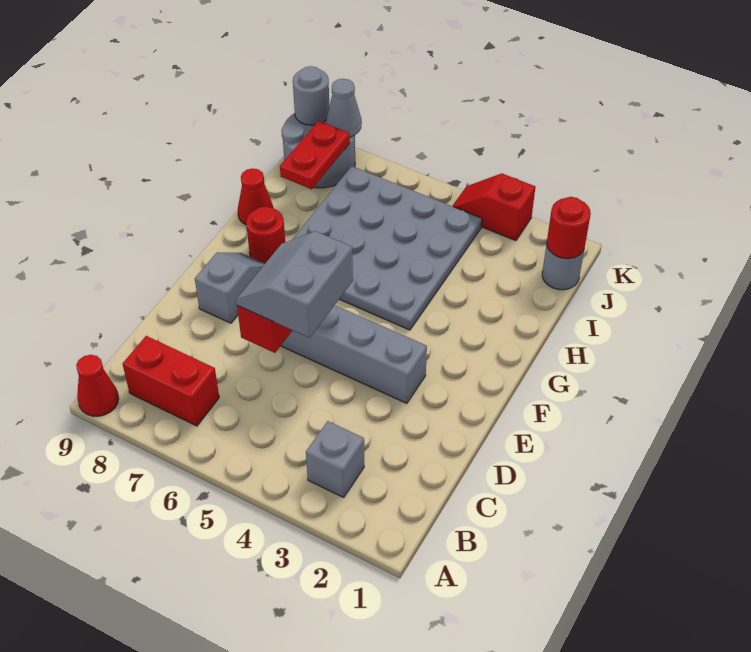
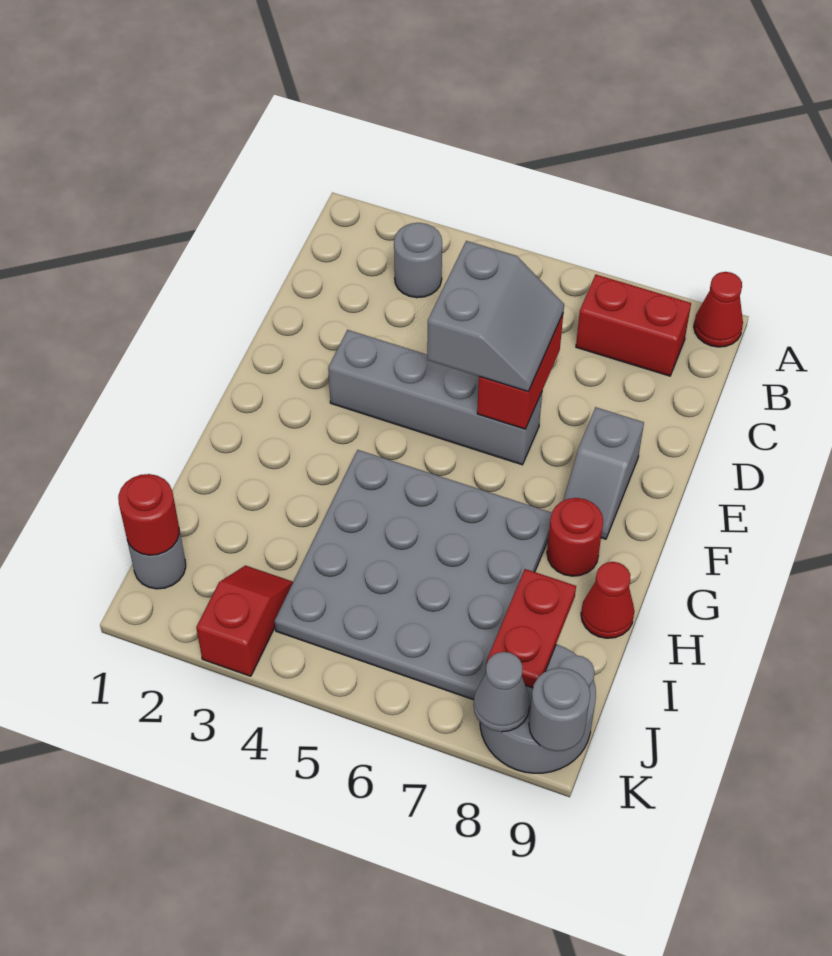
grey 1x1 brick [306,421,364,497] -> grey 1x1 round brick [394,223,442,298]
red 1x2 slope [453,174,535,241] -> red 1x2 slope turned to [196,566,293,676]

